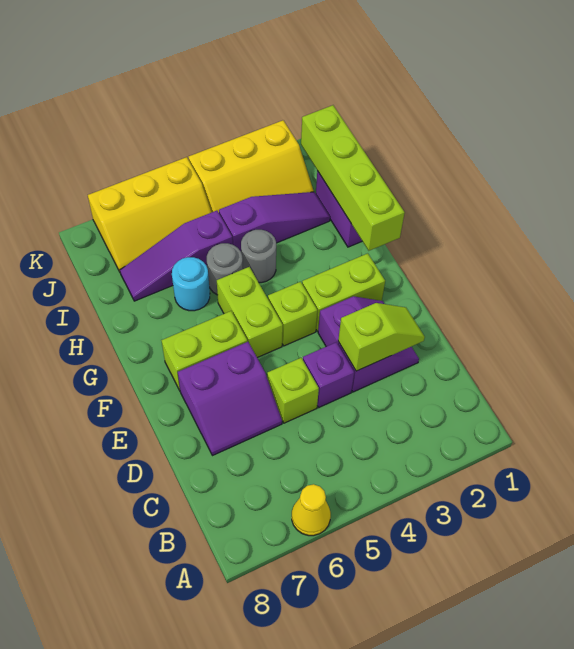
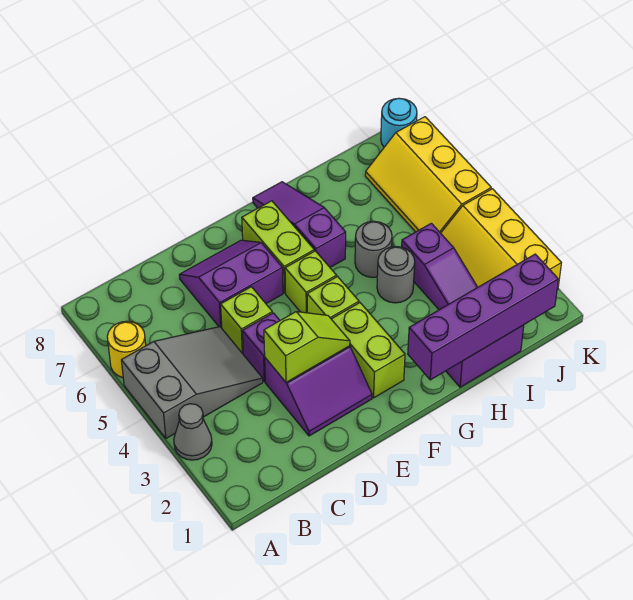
none -> grey 1x1 cone [174,404,212,460]
none -> grey 2x3 slope [121,327,263,438]
yellow 1x1 cone [292,484,331,536] -> yellow 1x1 round brick [107,321,146,378]
lime 1x2 slope [338,303,425,371] -> lime 1x2 slope turned to [264,312,350,382]
purple 2x2 slope [178,342,282,456] -> purple 2x2 slope turned to [179,240,283,328]
lime 1x2 brick [217,267,283,358] -> lime 1x1 brick [285,251,337,313]
lime 1x4 brick [301,105,405,251] -> purple 1x4 brick [408,254,558,380]
cyan 1x1 round brick [172,257,210,311] -> cyan 1x1 round brick moved to [381,98,417,147]
purple 1x3 slope [120,211,233,301] -> purple 1x3 slope moved to [253,182,346,267]

